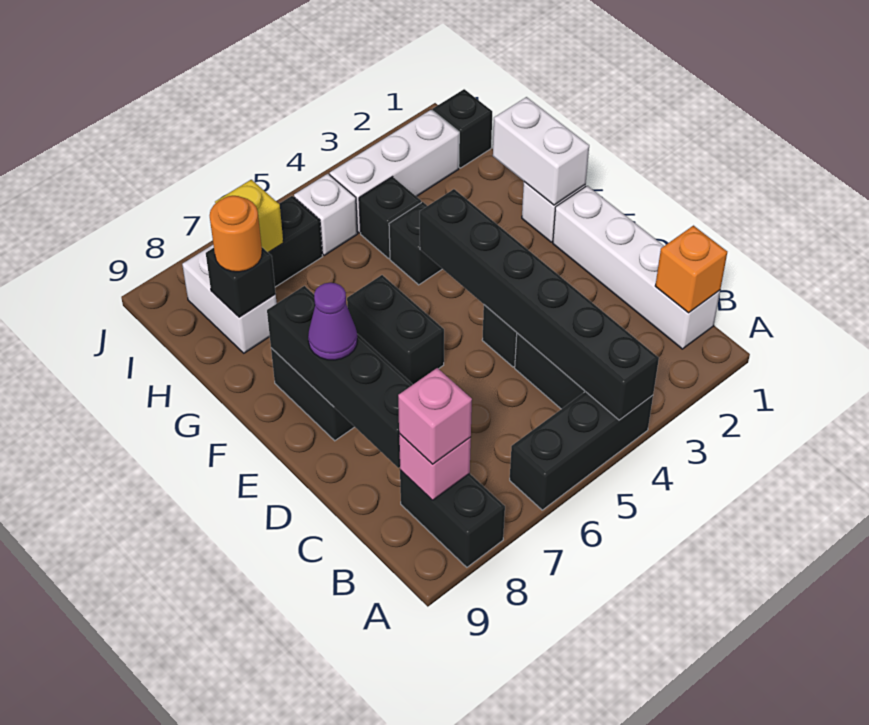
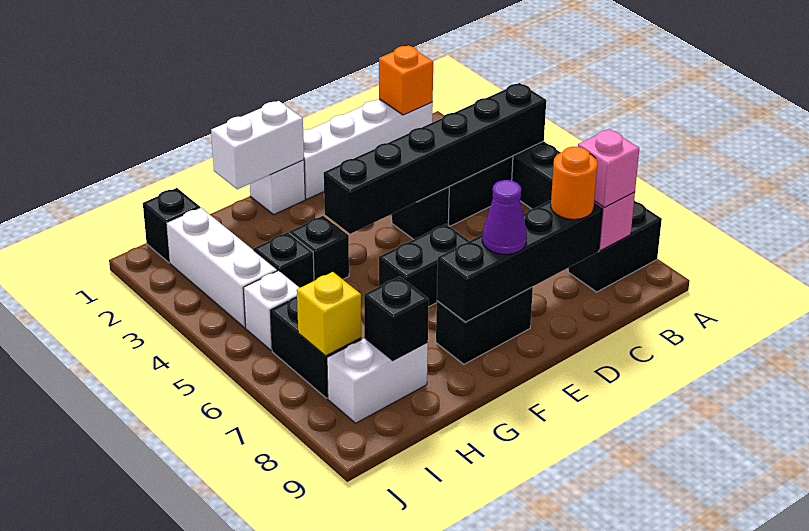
orange 1x1 round brick [210,196,262,272] -> orange 1x1 round brick moved to [551,147,597,219]

